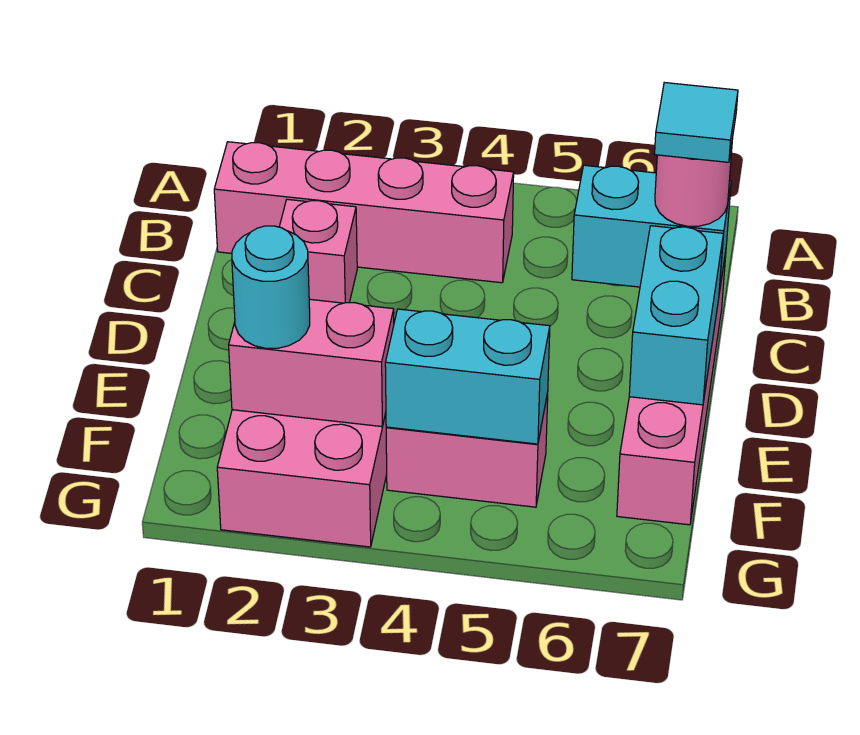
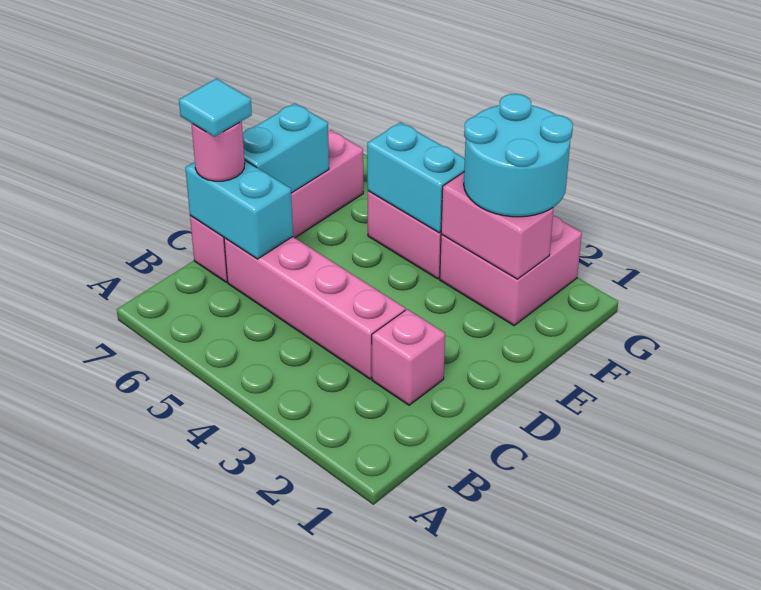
pink 1x4 brick [214,142,514,283] -> pink 1x4 brick moved to [224,237,405,379]
cyan 1x1 round brick [232,226,310,348] -> cyan 2x2 round brick [464,94,573,217]

